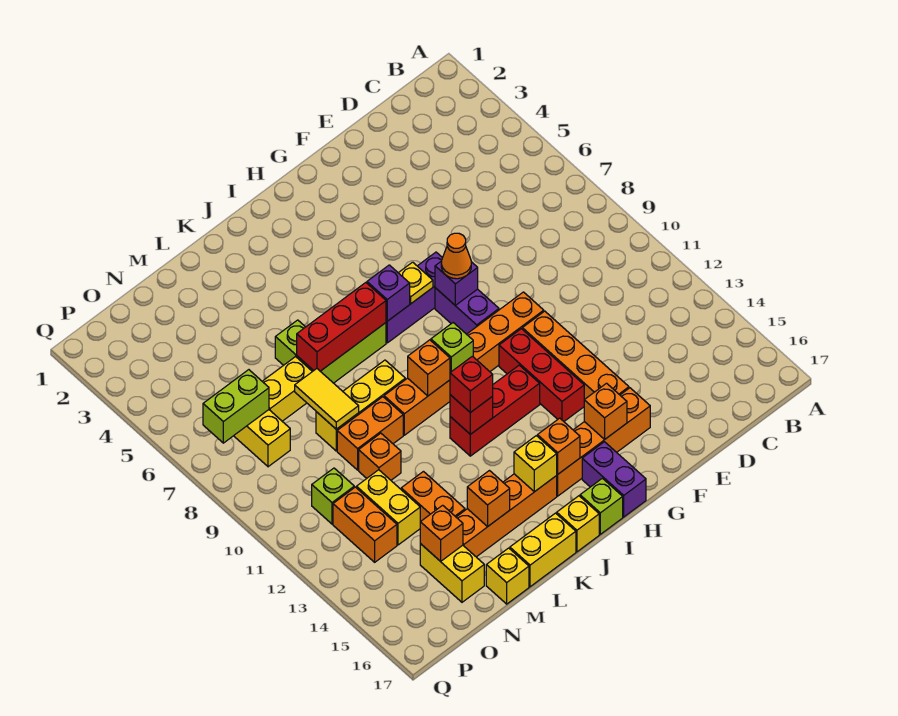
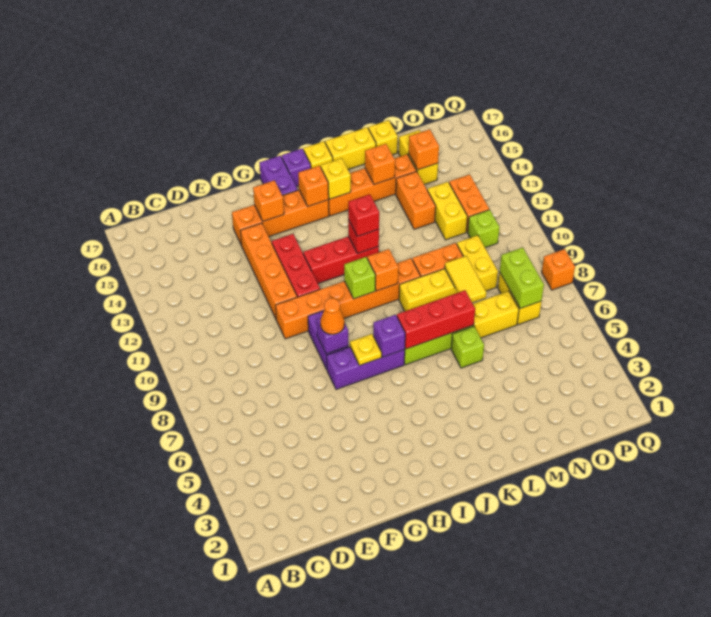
lime 1x1 brick [580,478,623,534] -> purple 1x1 brick [282,149,311,187]
orange 1x1 brick [359,433,401,480] -> orange 1x1 brick moved to [542,249,575,290]
none -> yellow 1x2 brick [457,235,498,291]
lime 1x2 brick [203,370,269,443] -> lime 1x2 brick turned to [500,248,544,308]

